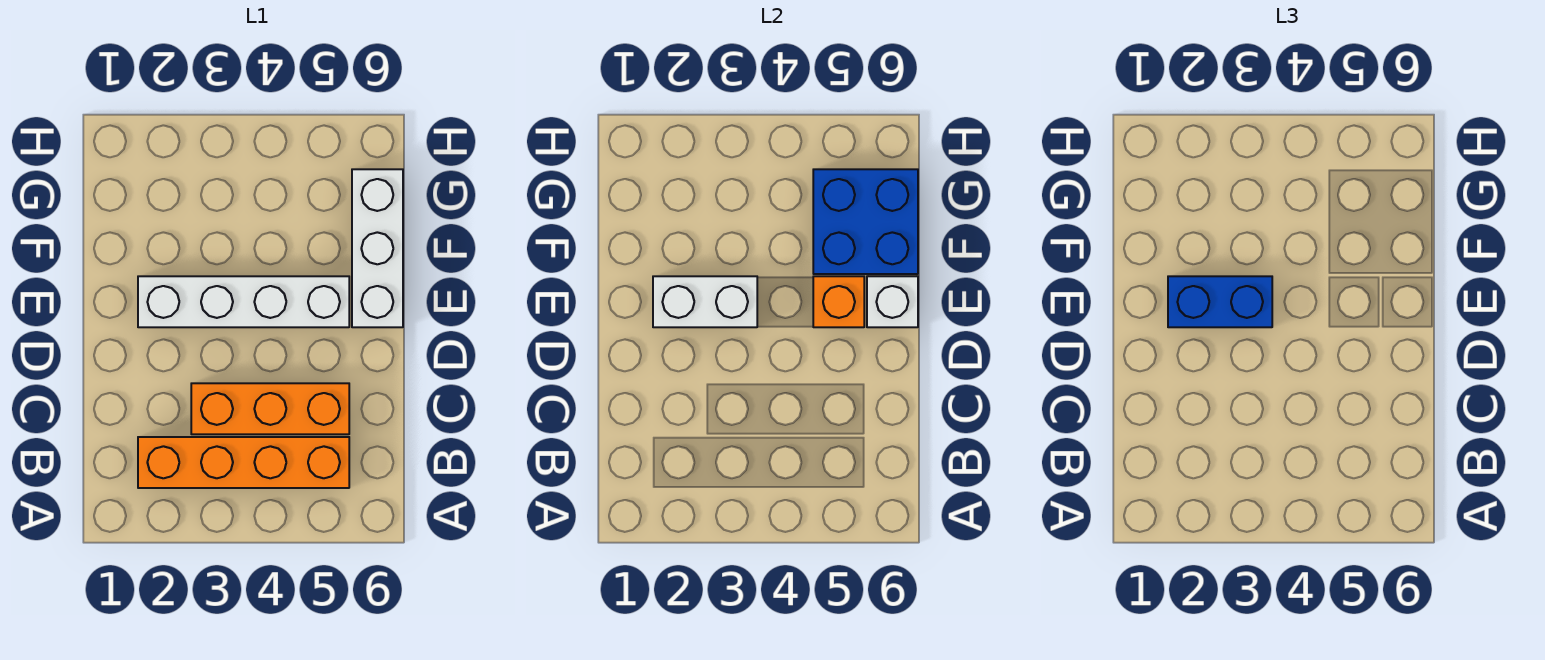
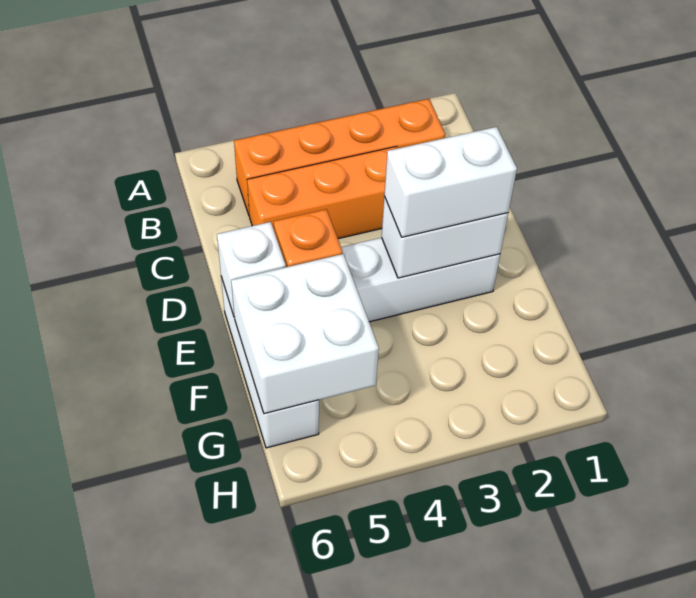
blue 1x2 brick [1168,276,1272,327] -> white 1x2 brick [384,127,517,237]
blue 2x2 brick [813,169,918,274] -> white 2x2 brick [231,254,379,414]

